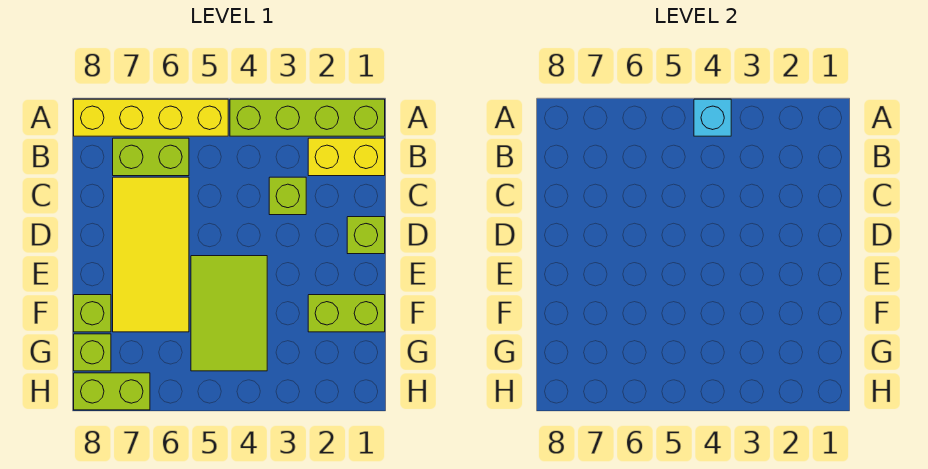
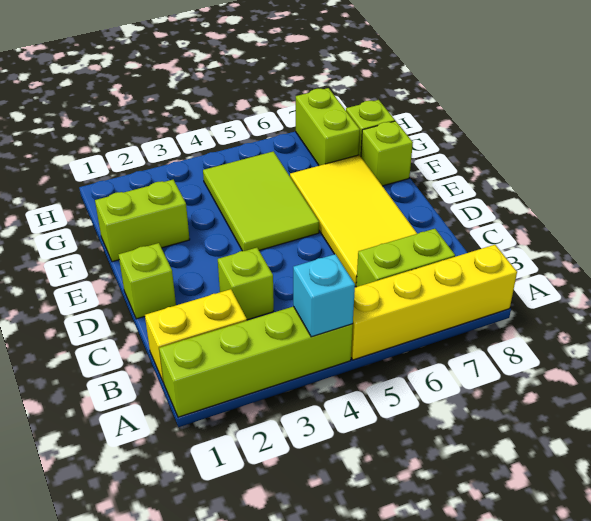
lime 1x2 brick [74,373,150,410] -> lime 1x2 brick turned to [296,88,360,166]

